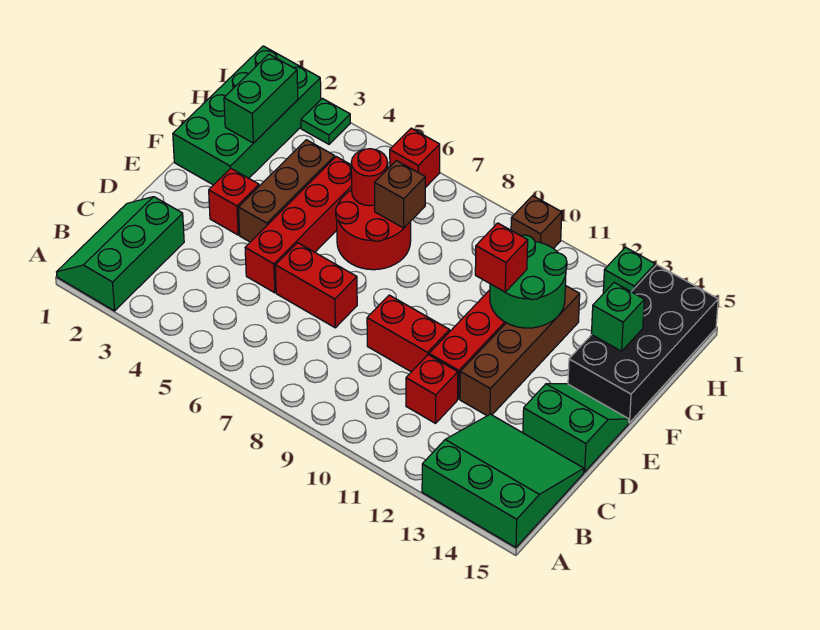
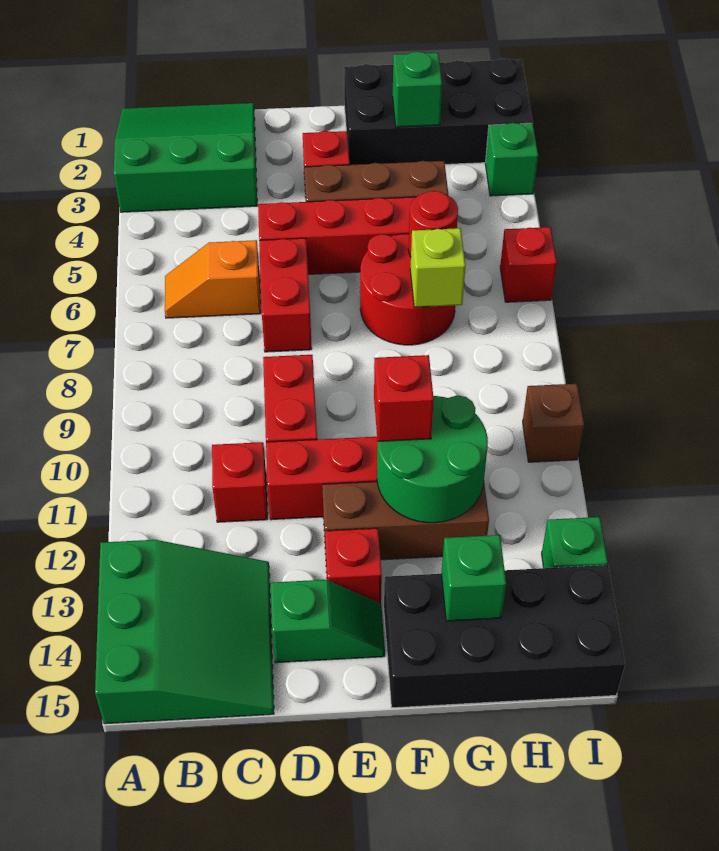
green 2x3 slope [57,197,184,311] -> green 3x3 slope [114,103,257,212]
none -> orange 1x2 slope [165,240,261,318]
brown 1x4 brick [460,285,580,416] -> brown 1x3 brick [322,482,489,560]
green 2x2 slope [523,384,629,472] -> green 1x2 slope [271,580,385,663]
none -> red 1x1 brick [325,528,382,603]
green 2x4 brick [173,46,321,185] -> black 2x4 brick [344,58,533,165]
green 1x2 brick [224,54,298,143] -> green 1x1 brick [393,52,442,127]
brown 1x1 brick [375,161,425,228] -> lime 1x1 brick [410,228,465,307]
green 1x1 plate [301,98,350,144] -> green 1x1 brick [485,123,538,196]

